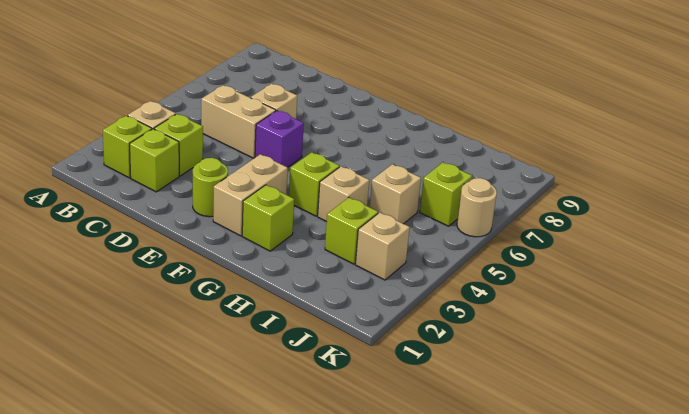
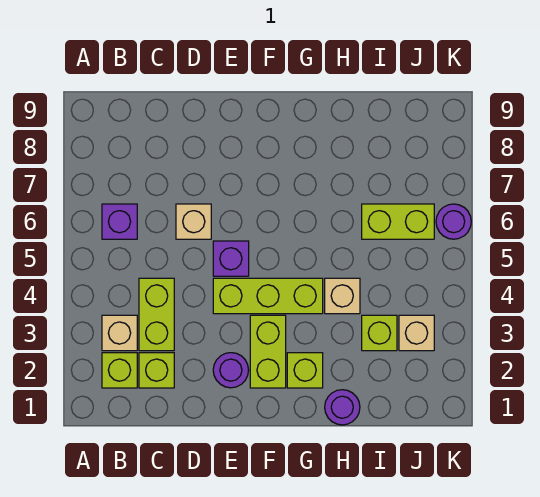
none -> purple 1x1 brick [102,204,137,239]
lime 1x1 brick [154,114,203,176] -> lime 1x2 brick [139,278,174,351]
tan 1x2 brick [201,85,276,158] -> none
lime 1x1 round brick [193,158,228,217] -> purple 1x1 round brick [213,353,249,388]
tan 1x2 brick [213,154,288,236] -> lime 1x2 brick [250,315,286,388]
lime 1x1 brick [289,152,340,216] -> lime 1x3 brick [213,278,323,314]
none -> purple 1x1 round brick [325,390,360,425]
tan 1x1 brick [370,164,421,224] -> none
lime 1x1 brick [420,162,472,226] -> lime 1x2 brick [362,204,434,239]
tan 1x1 round brick [457,178,497,237] -> purple 1x1 round brick [436,204,471,239]

